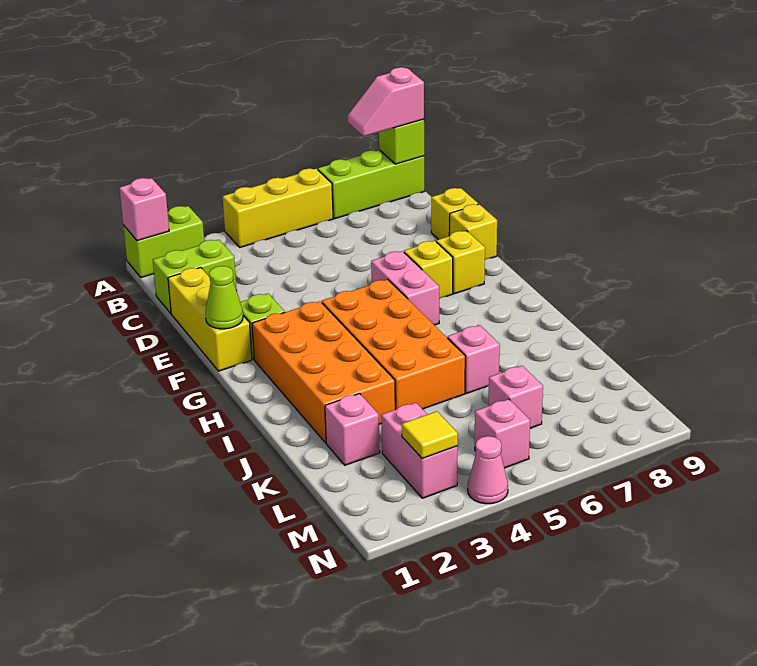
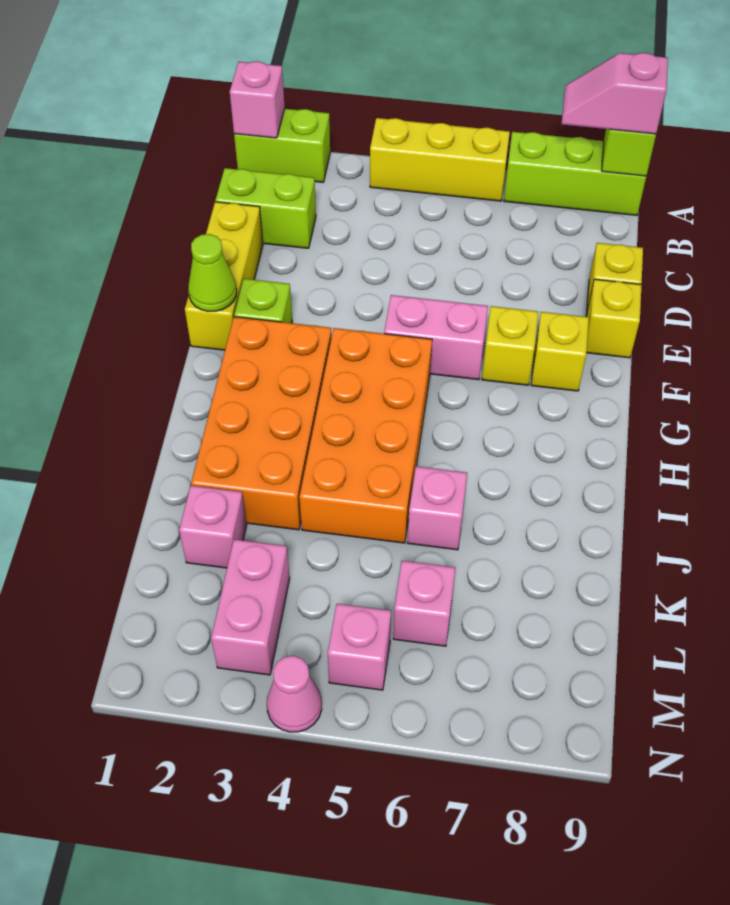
pink 1x2 brick [371,251,439,325] -> pink 1x2 brick turned to [384,295,488,380]
yellow 1x1 tile [402,411,458,459] -> none

